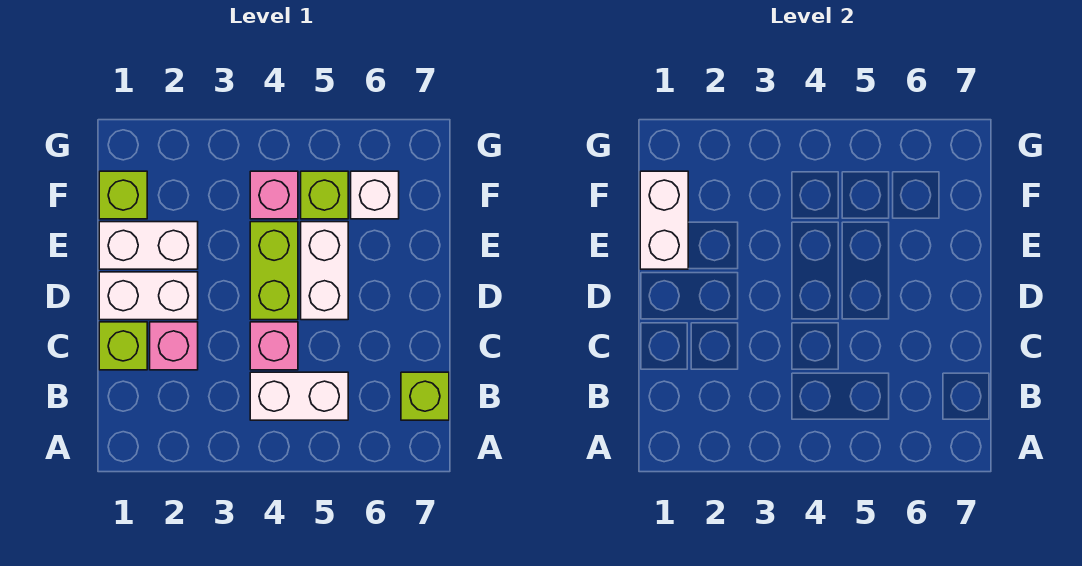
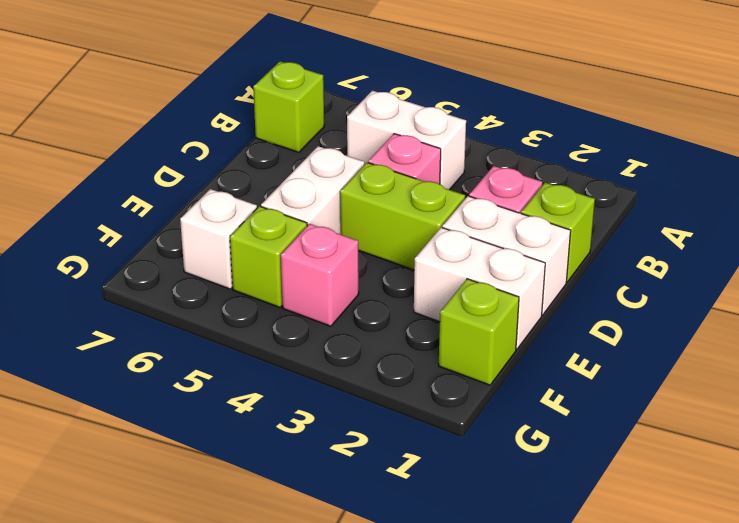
lime 1x2 brick [250,222,298,320] -> lime 1x2 brick turned to [340,163,465,270]
white 1x2 brick [640,171,688,269] -> none

